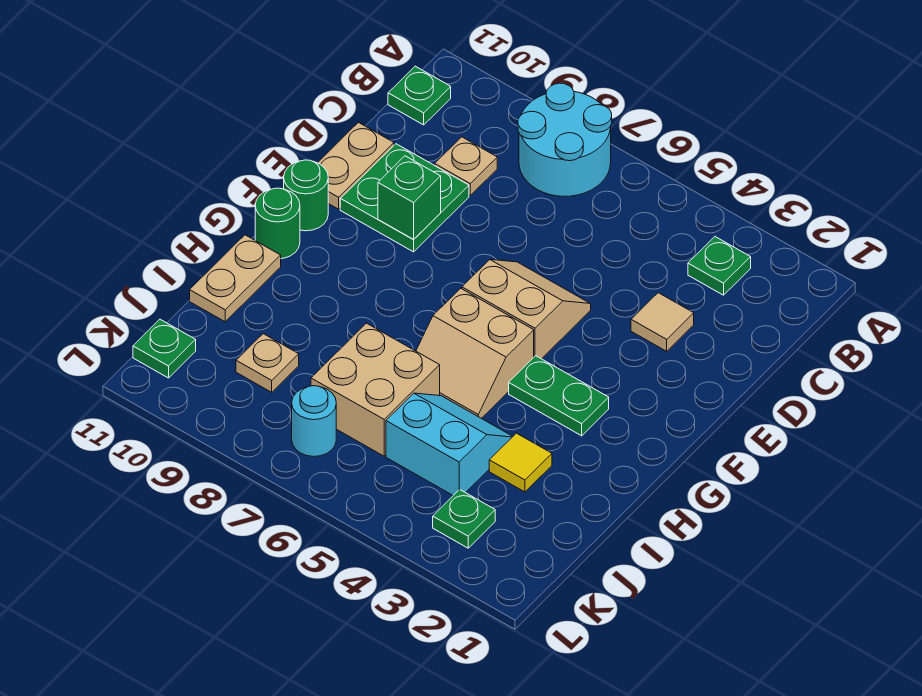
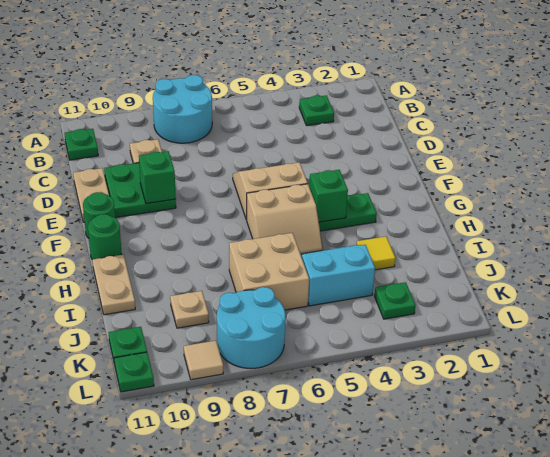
tan 1x1 tile [631,293,694,351] -> tan 1x1 tile moved to [184,340,223,380]
none -> green 1x1 brick [309,170,348,222]
cyan 1x1 round brick [292,386,336,457] -> cyan 2x2 round brick [217,287,285,368]
none -> green 1x1 plate [114,352,154,392]

